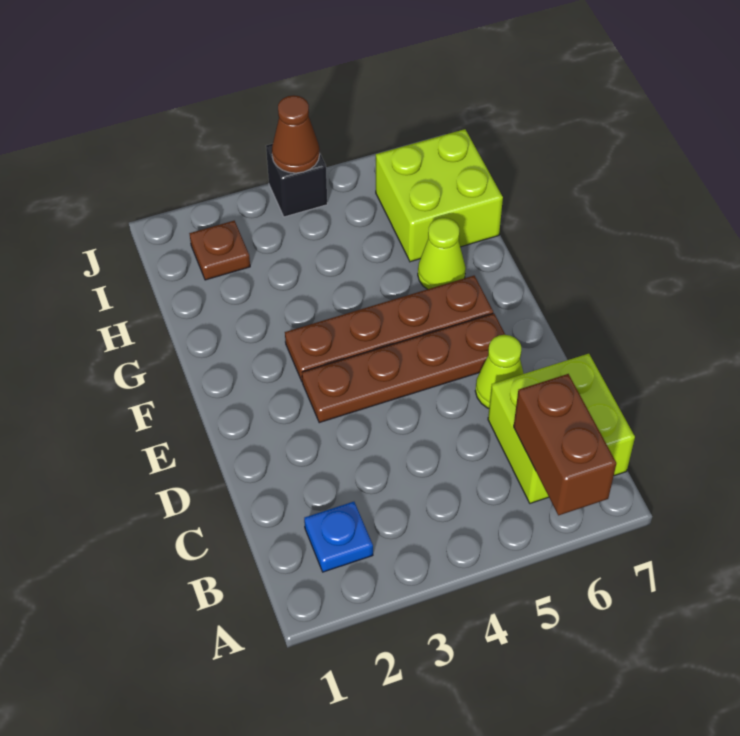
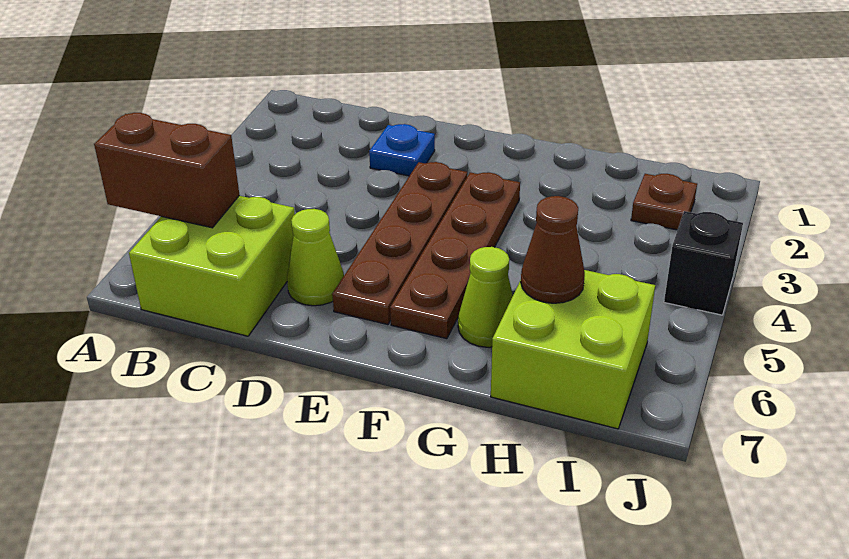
blue 1x1 plate [304,502,373,572] -> blue 1x1 plate moved to [369,124,435,176]
brown 1x1 cone [272,95,320,173] -> brown 1x1 cone moved to [521,196,585,303]

